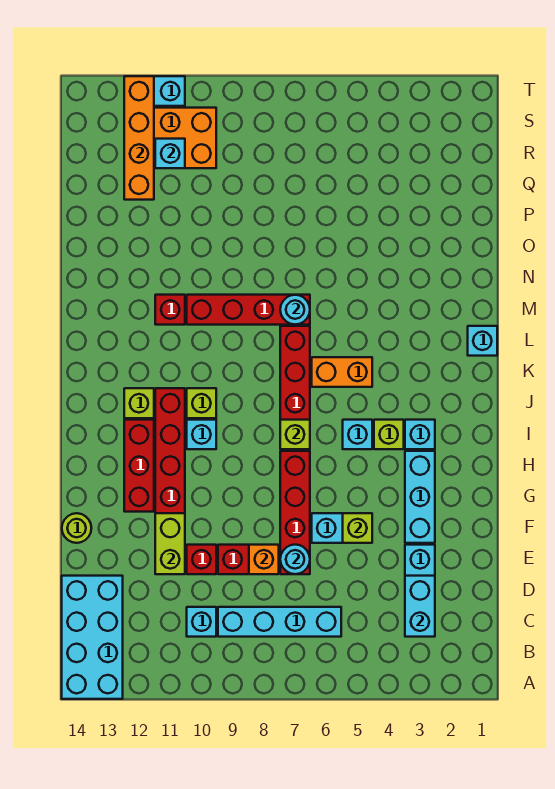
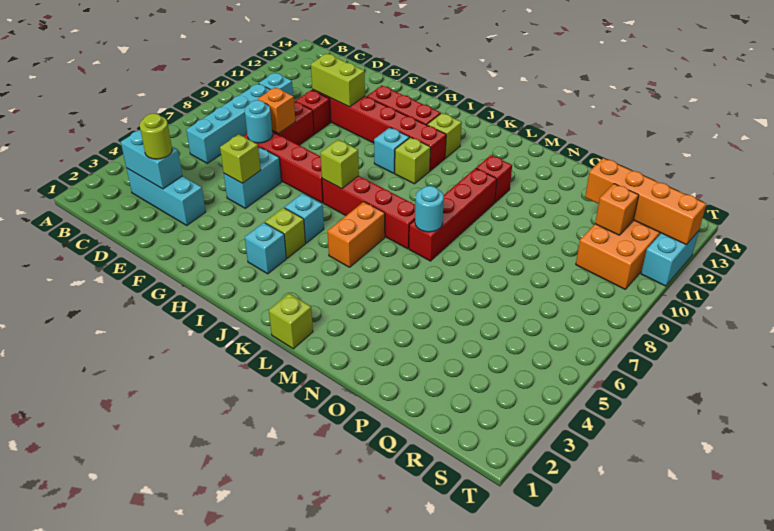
cyan 2x4 brick [62,576,123,699] -> none
cyan 1x3 brick [405,451,435,543] -> none
lime 1x1 round brick [62,513,91,543] -> lime 1x1 round brick moved to [140,114,172,159]
cyan 1x1 brick [468,326,497,356] -> lime 1x1 brick [269,294,313,349]
cyan 1x1 brick [155,139,185,168] -> orange 1x1 brick [595,184,639,235]

